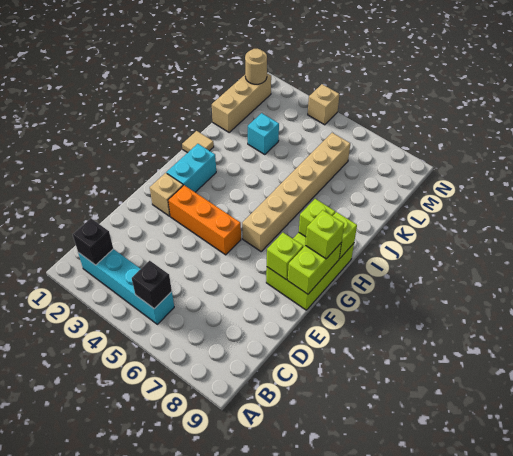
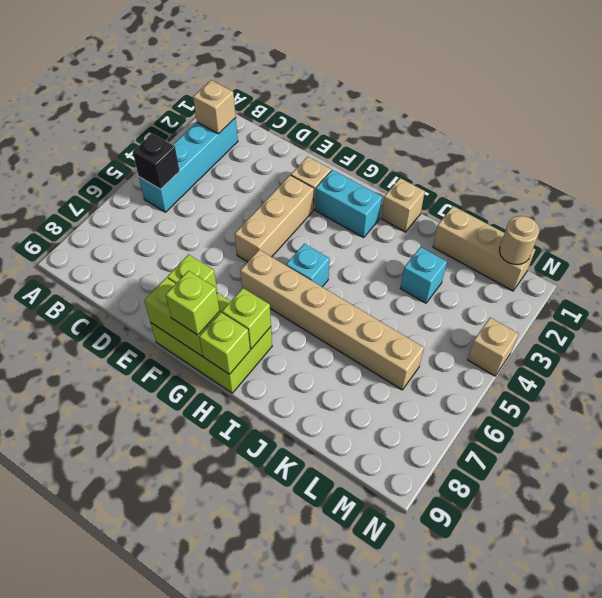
black 1x1 brick [73,218,113,265] -> tan 1x1 brick [193,80,236,134]
orange 1x3 brick [168,185,241,255] -> tan 1x3 brick [235,175,314,262]
none -> cyan 1x1 brick [286,244,329,287]
tan 1x1 tile [182,131,214,153] -> tan 1x1 brick [381,178,425,232]

